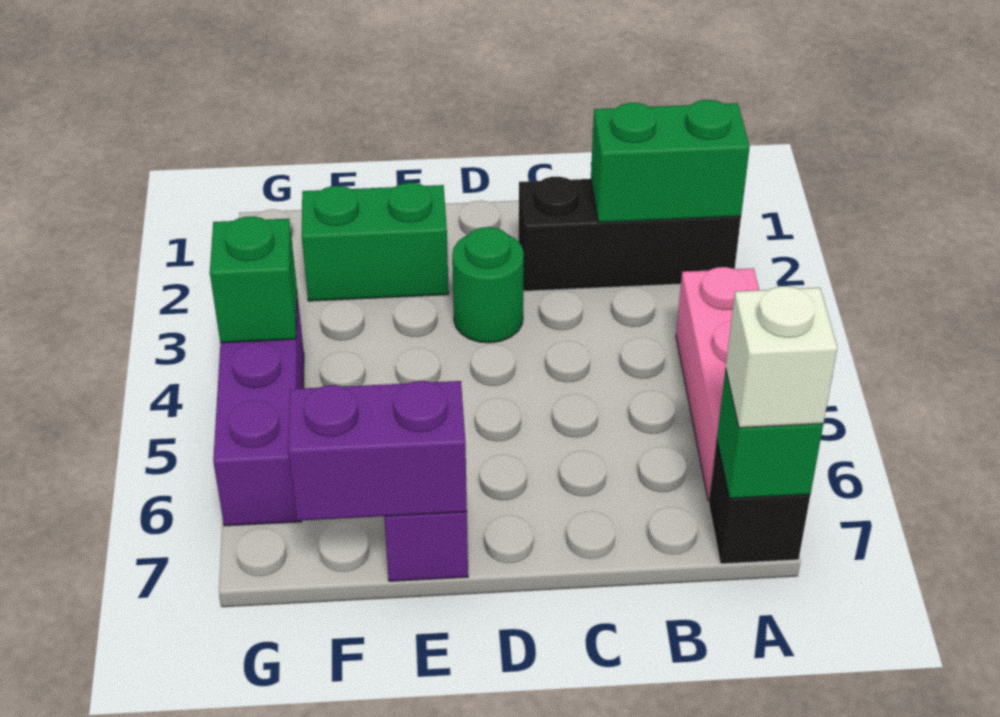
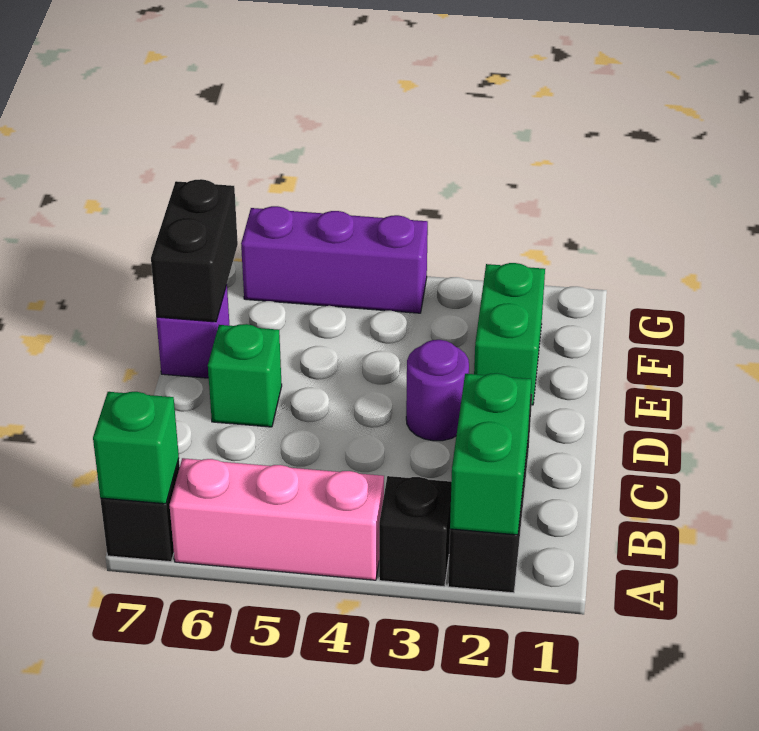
none -> black 1x1 brick [379,476,451,587]
white 1x1 brick [726,286,837,428] -> none
green 1x1 round brick [452,227,524,343] -> purple 1x1 round brick [406,340,469,441]
purple 1x2 brick [288,381,467,521] -> black 1x2 brick [151,179,238,322]
green 1x1 brick [210,216,297,343] -> green 1x1 brick moved to [208,324,282,427]

